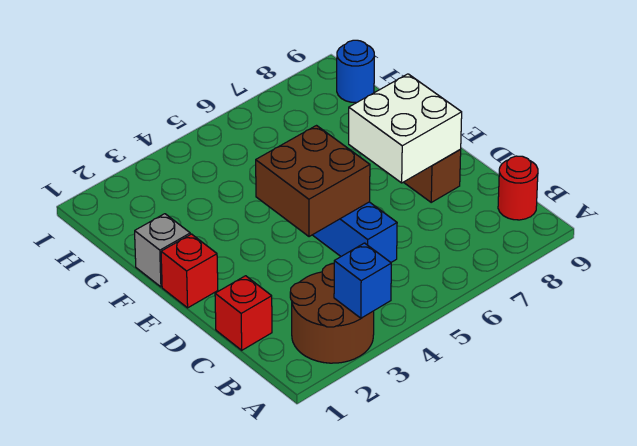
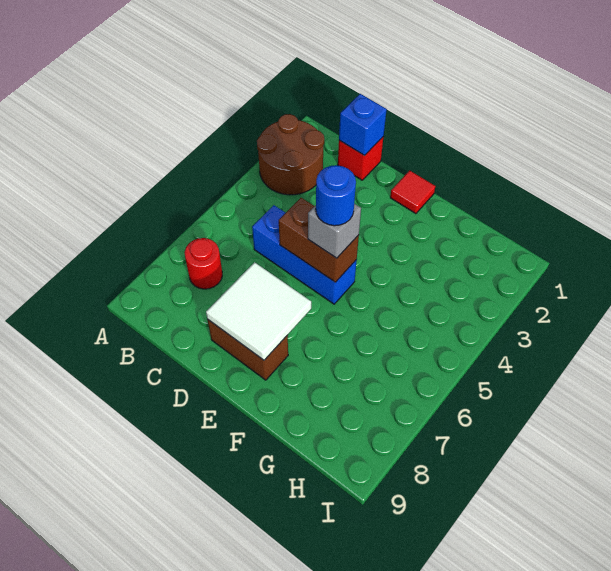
blue 1x1 brick [334,243,391,318] -> blue 1x1 brick moved to [339,94,387,156]
red 1x1 round brick [498,156,538,220] -> red 1x1 round brick moved to [185,238,222,289]
brown 2x2 brick [256,126,370,237] -> brown 1x2 brick [279,198,359,282]
white 2x2 brick [349,74,462,183] -> white 2x2 tile [206,262,311,360]
red 1x1 brick [161,234,218,308] -> red 1x1 tile [390,171,435,214]
grey 1x1 brick [135,214,190,287] -> grey 1x1 brick moved to [308,204,361,258]
blue 1x1 round brick [337,40,374,103] -> blue 1x1 round brick moved to [316,165,356,226]

